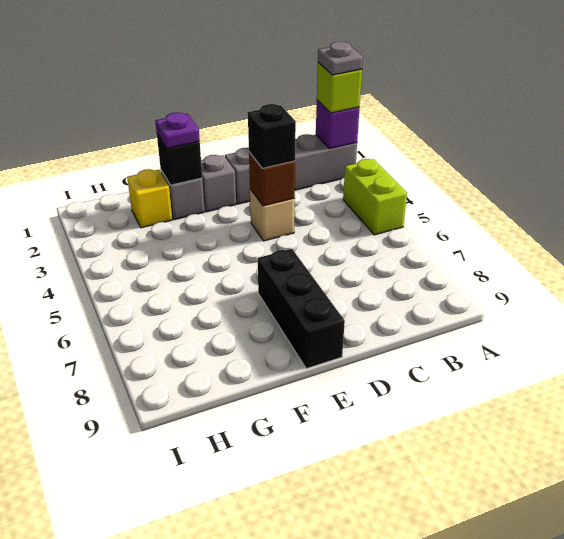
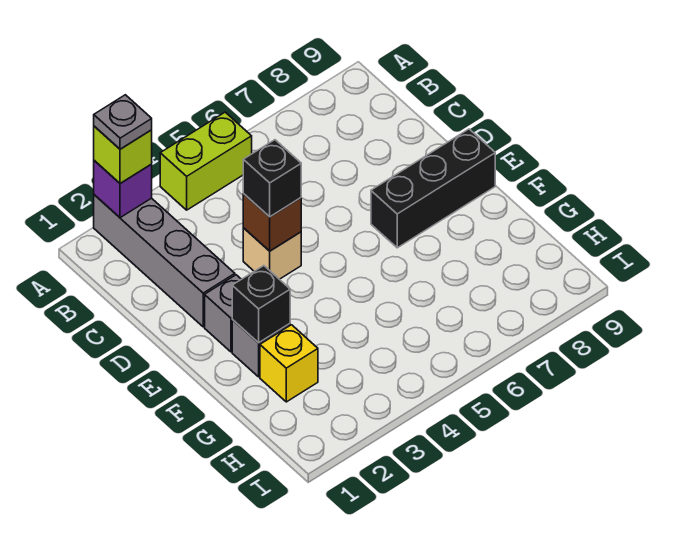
purple 1x1 plate [155,112,200,148] -> none

